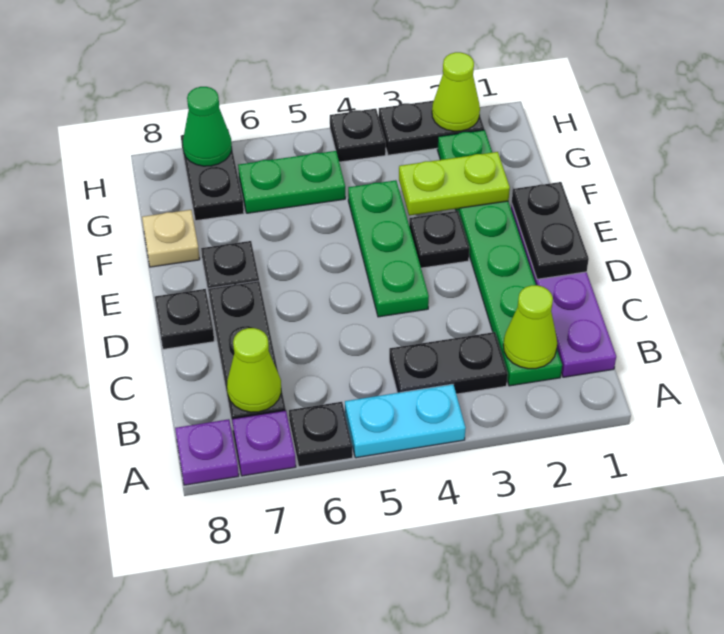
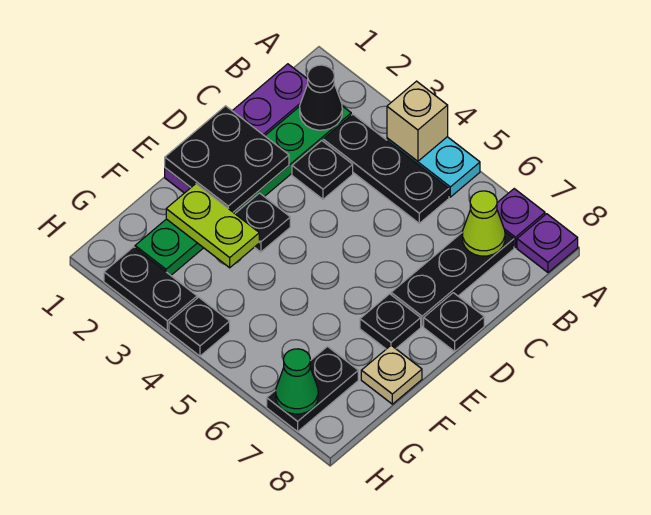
none -> tan 1x1 brick [387,81,448,161]
black 1x1 plate [289,402,353,467] -> black 1x1 plate moved to [292,141,353,199]
lime 1x1 cone [503,285,557,369] -> black 1x1 cone [300,65,342,130]
black 1x2 plate [389,332,508,394] -> black 1x3 plate [323,114,449,223]
black 1x2 plate [512,182,589,279] -> black 2x2 plate [165,106,289,212]
green 1x3 plate [348,180,429,317] -> none
green 1x2 plate [238,151,345,213] -> none
lime 1x1 cone [432,52,480,131] -> none

